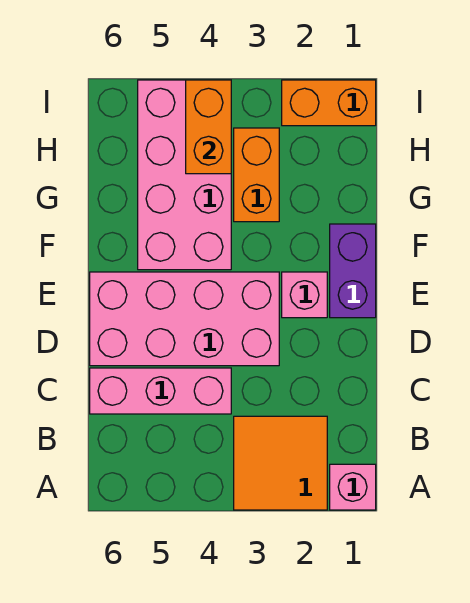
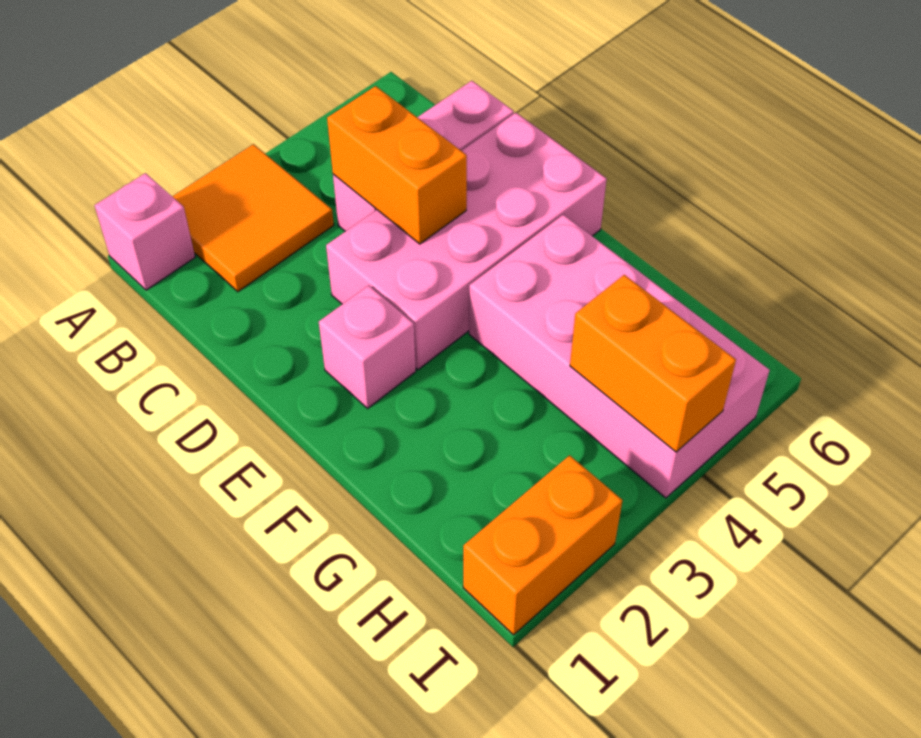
purple 1x2 brick [330,224,376,318] -> none
orange 1x2 brick [234,128,279,222] -> orange 1x2 brick moved to [327,86,467,244]

